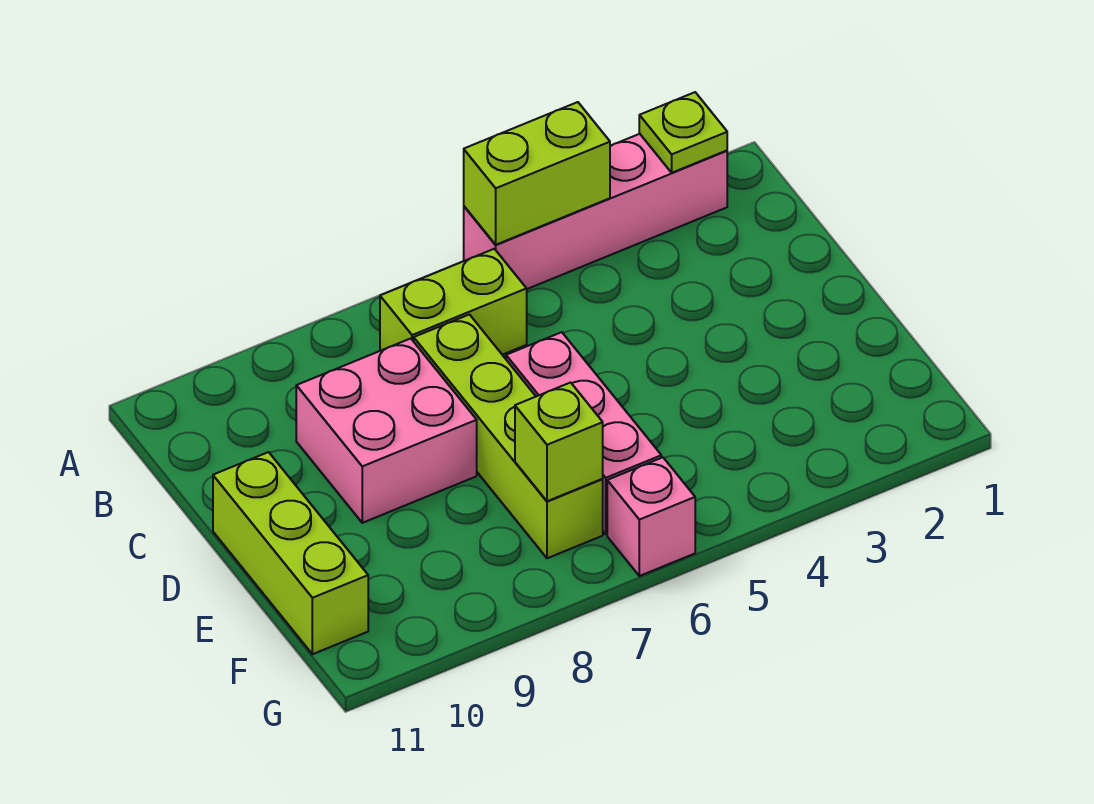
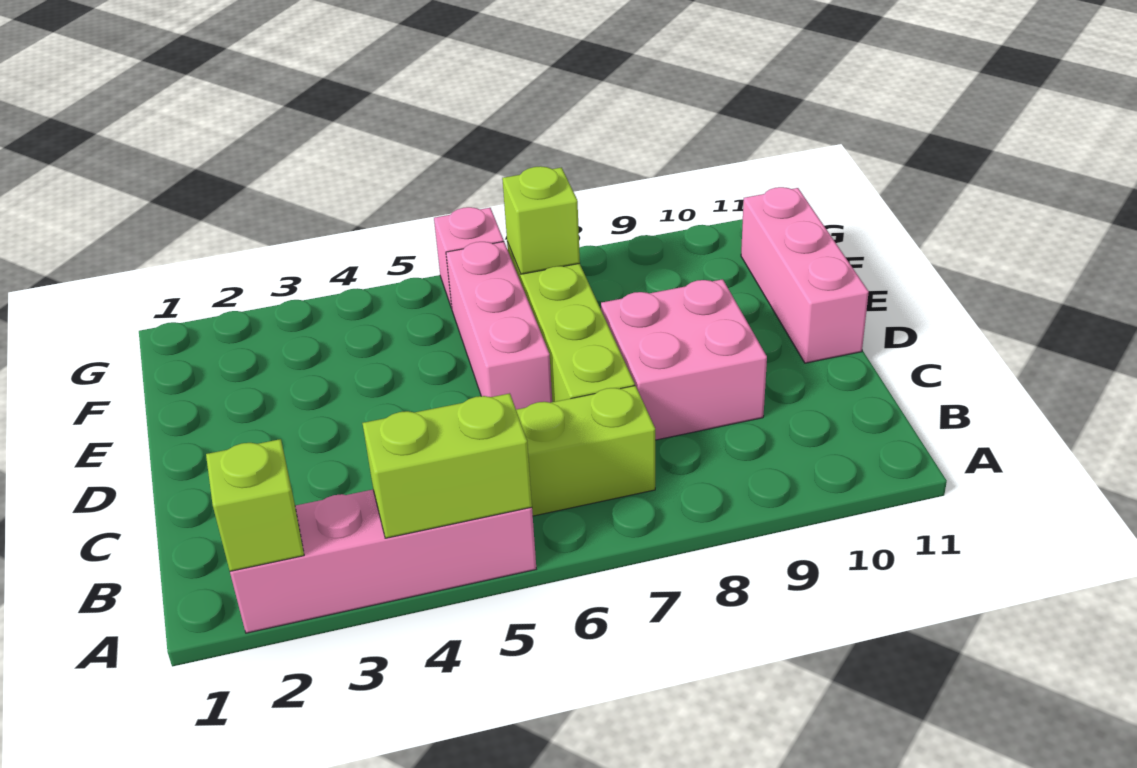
lime 1x1 plate [639,92,727,173] -> lime 1x1 brick [206,439,304,571]
lime 1x3 brick [213,452,368,654] -> pink 1x3 brick [741,187,869,363]

